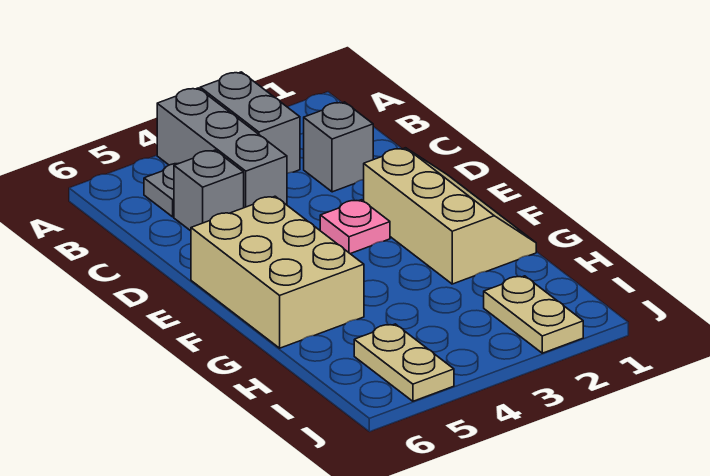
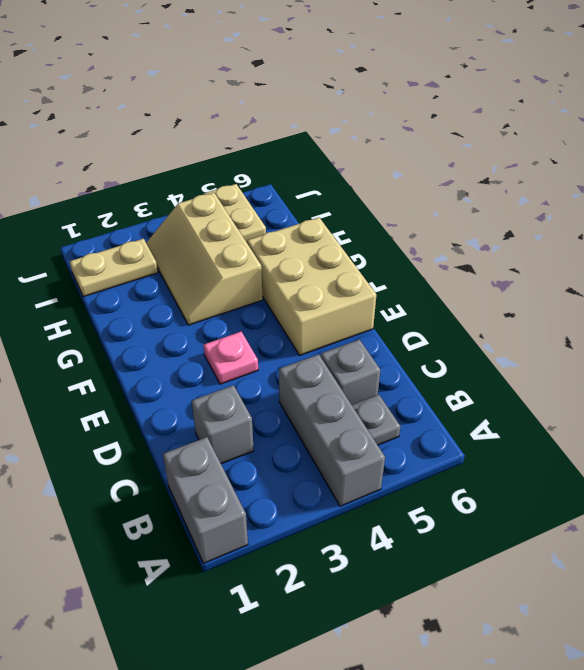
grey 1x2 brick [200,72,300,173] -> grey 1x2 brick moved to [163,437,248,563]
tan 2x3 slope [364,148,536,284] -> tan 2x3 slope moved to [146,193,263,325]
tan 1x2 plate [484,276,583,353] -> tan 1x2 plate turned to [69,239,158,297]

